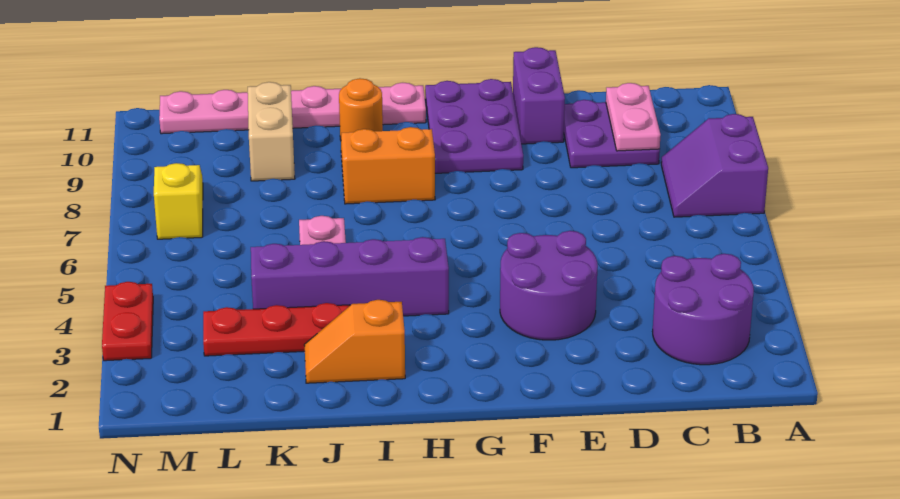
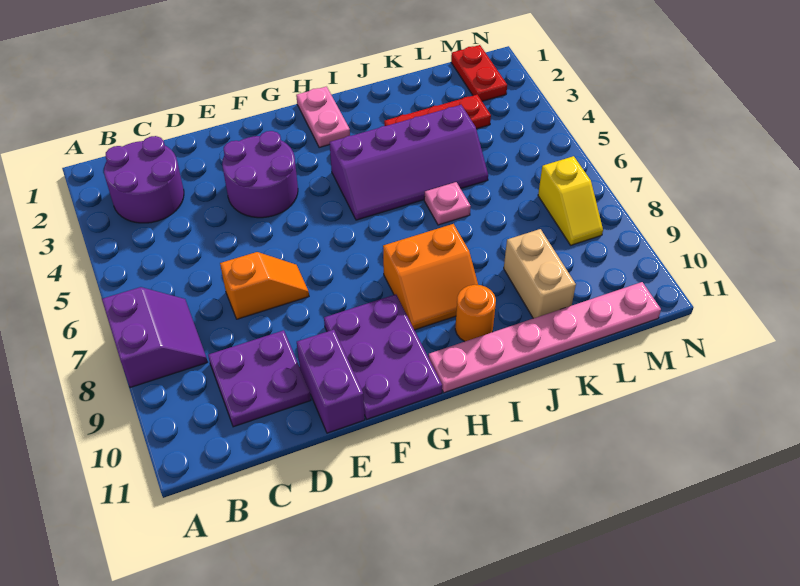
pink 1x2 plate [606,83,661,151] -> pink 1x2 plate moved to [296,87,350,147]
orange 1x2 slope [304,300,405,383] -> orange 1x2 slope moved to [220,252,309,319]
red 1x2 plate [102,282,153,361] -> red 1x2 plate moved to [451,45,507,101]

